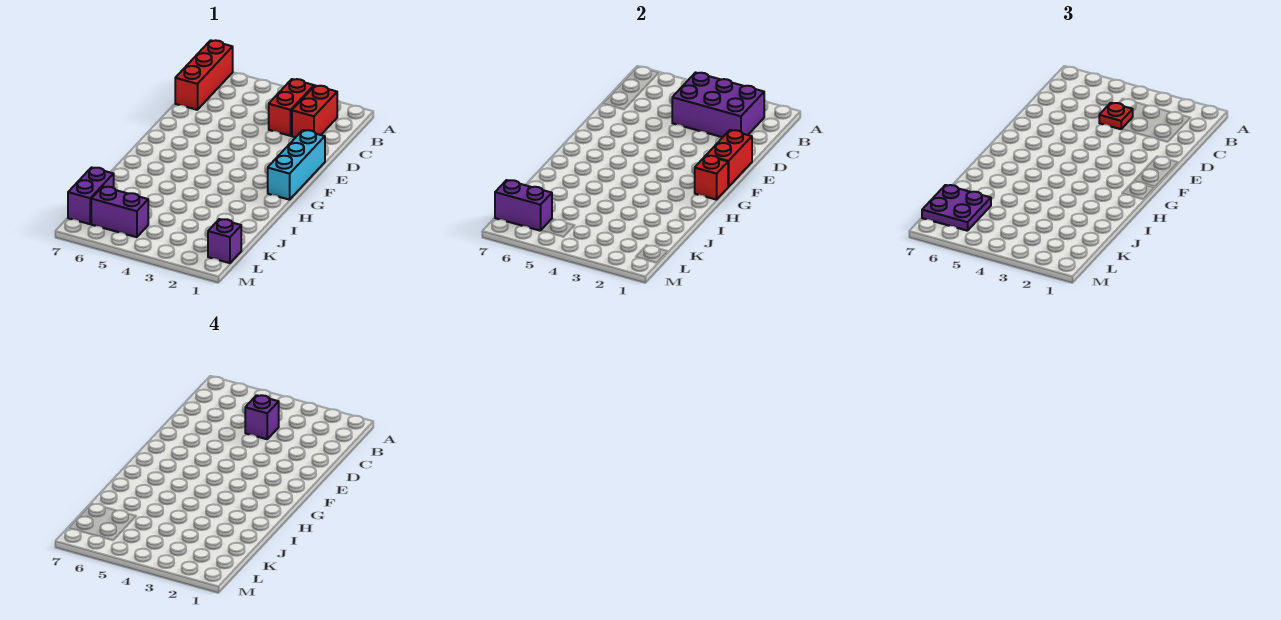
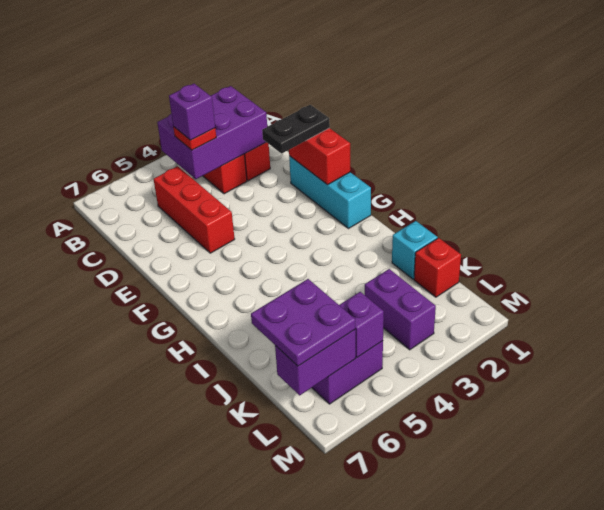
red 1x3 brick [175,40,233,110] -> red 1x3 brick moved to [154,166,235,253]
none -> black 1x2 plate [262,105,330,153]
red 1x1 brick [695,156,728,200] -> red 1x1 brick moved to [414,238,461,297]
none -> cyan 1x1 brick [392,221,438,279]
purple 1x2 brick [68,167,114,224] -> purple 1x2 brick moved to [365,269,436,350]
purple 1x1 brick [208,219,241,263] -> purple 1x1 brick moved to [340,292,384,357]

